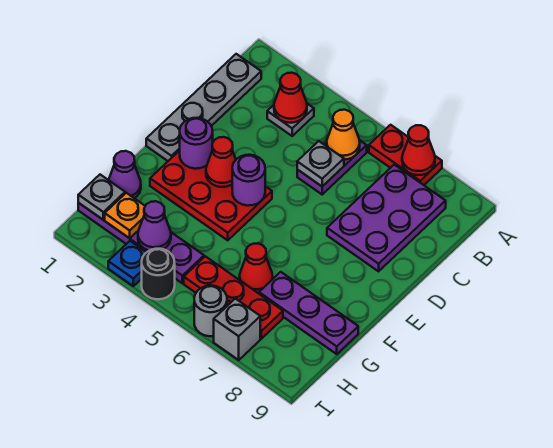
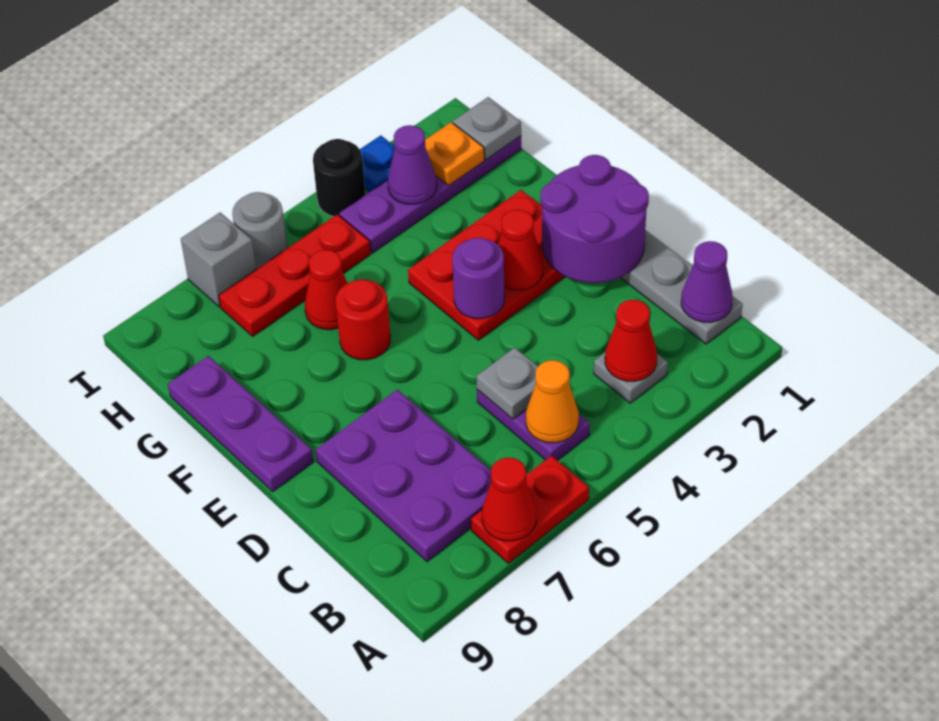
purple 1x1 round brick [180,118,213,169] -> purple 2x2 round brick [541,155,649,283]
none -> red 1x1 round brick [336,280,390,360]
purple 1x1 cone [109,151,141,198] -> purple 1x1 cone moved to [681,241,733,322]
purple 1x3 plate [259,272,358,354] -> purple 1x3 plate turned to [168,356,313,492]

